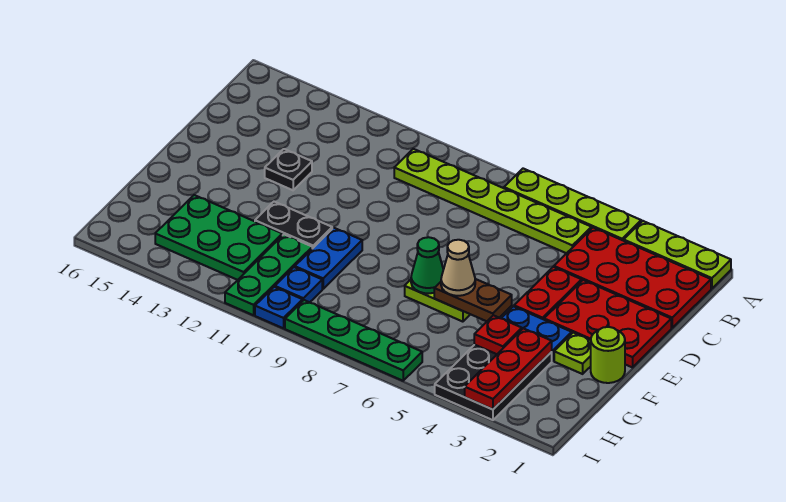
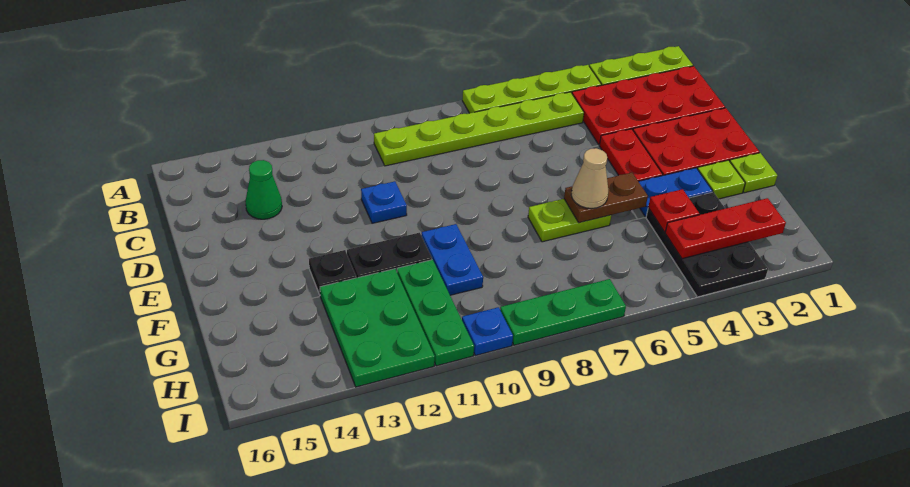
black 1x1 plate [265,149,312,190] -> black 1x1 plate moved to [309,250,356,295]
lime 1x1 round brick [591,327,625,383] -> lime 1x1 plate [730,153,777,193]
green 1x1 cone [411,237,443,293] -> green 1x1 cone moved to [245,160,282,219]
red 1x3 plate [465,328,552,409] -> red 1x3 plate turned to [665,198,786,259]
green 2x3 plate [155,195,282,280] -> green 2x3 plate turned to [320,269,435,387]
blue 1x1 plate [275,267,322,302] -> blue 1x1 plate moved to [361,181,407,223]
green 1x4 plate [285,300,422,381] -> green 1x3 plate [500,279,626,345]

